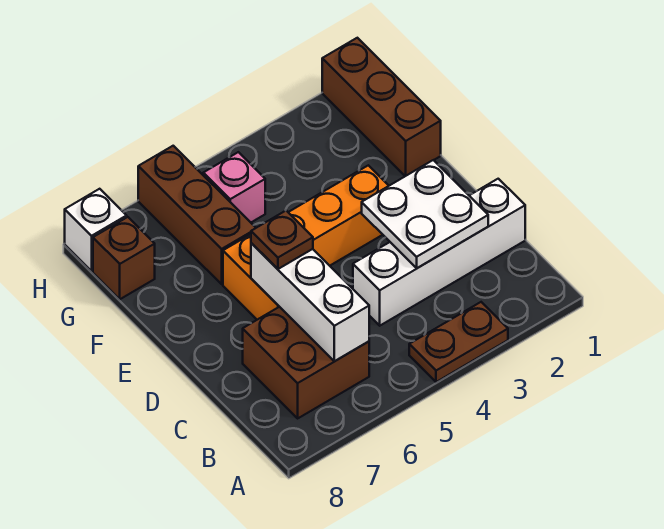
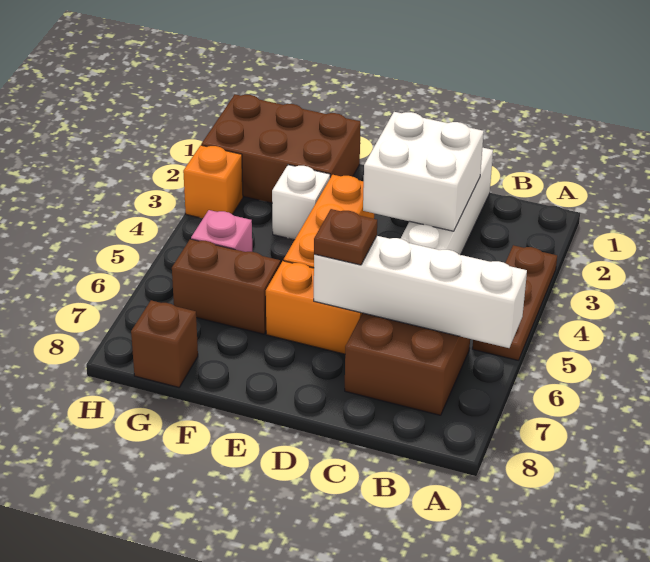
brown 1x2 plate [409,302,508,382] -> brown 1x3 plate [472,245,557,360]
white 1x3 brick [251,243,369,361] -> white 1x4 brick [314,236,527,348]
white 2x2 plate [362,160,488,268] -> white 2x2 brick [363,112,484,231]
brown 1x3 brick [322,38,441,176] -> brown 2x3 brick [201,94,361,203]
brown 1x3 brick [138,146,256,284] -> brown 1x2 brick [172,239,280,334]
none -> orange 1x1 brick [183,145,243,218]
white 1x1 brick [65,189,127,271] -> white 1x1 brick moved to [272,165,330,240]

